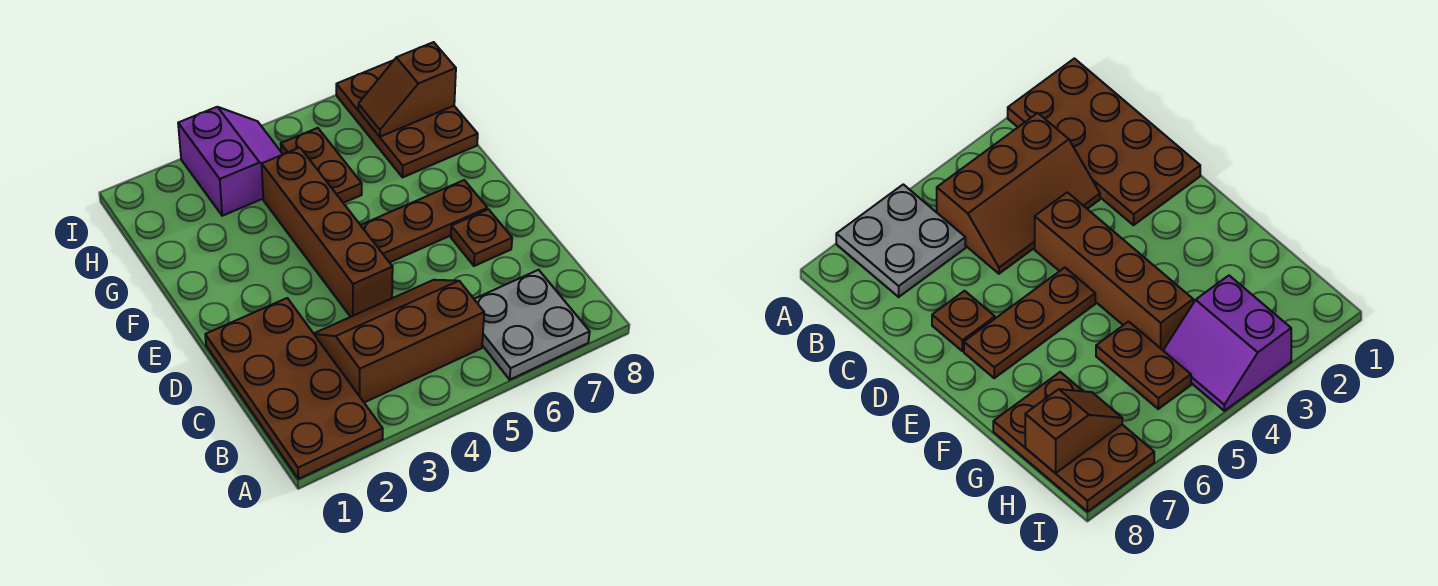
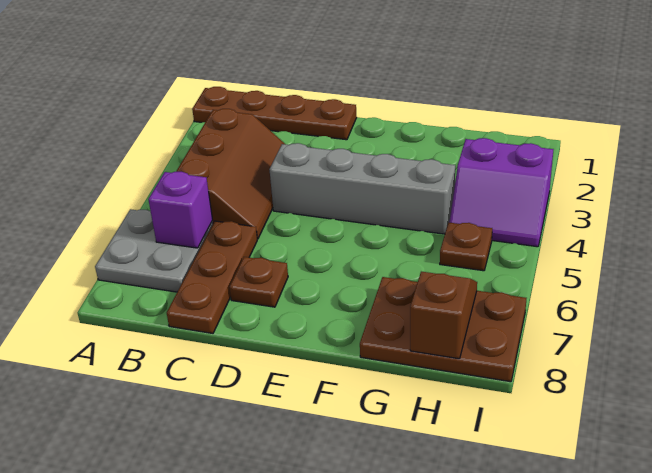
brown 2x4 plate [205,298,383,479] -> brown 1x4 plate [192,87,357,140]
none -> purple 1x1 brick [148,172,212,248]
brown 1x4 brick [262,148,393,317] -> grey 1x4 brick [269,143,455,234]
brown 1x3 plate [361,180,487,263] -> brown 1x3 plate moved to [167,221,257,333]
brown 1x2 plate [281,128,362,203] -> brown 1x1 plate [440,223,492,271]

